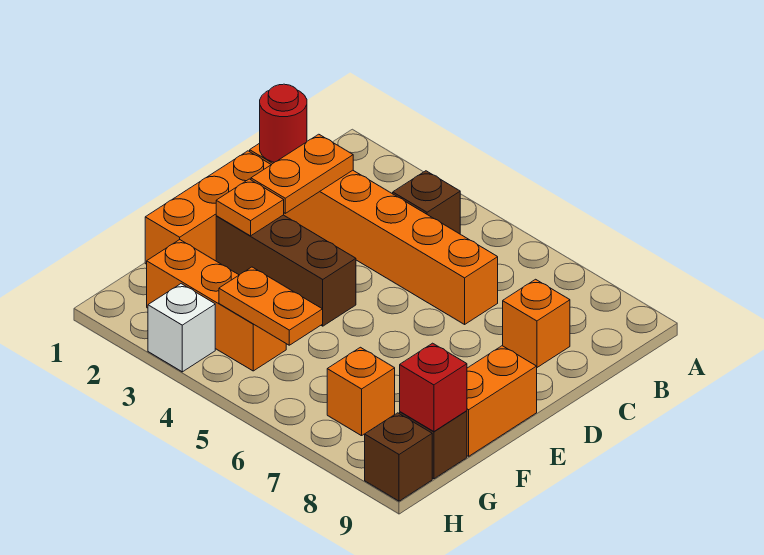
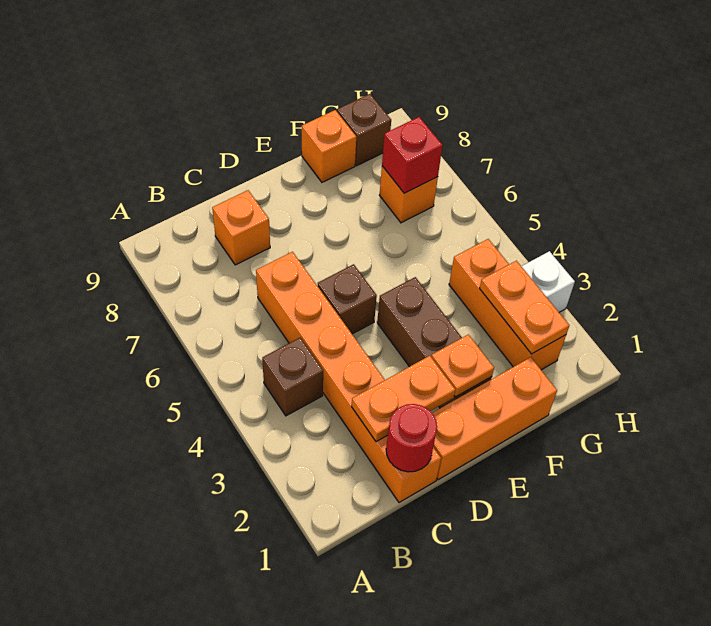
orange 1x2 brick [467,346,537,456] -> orange 1x1 brick [302,110,356,182]
orange 1x2 plate [219,267,323,345] -> orange 1x2 plate moved to [480,261,569,354]
red 1x1 brick [400,343,467,432] -> red 1x1 brick moved to [382,117,442,193]
brown 1x1 brick [365,413,432,501] -> brown 1x1 brick moved to [318,264,377,334]

